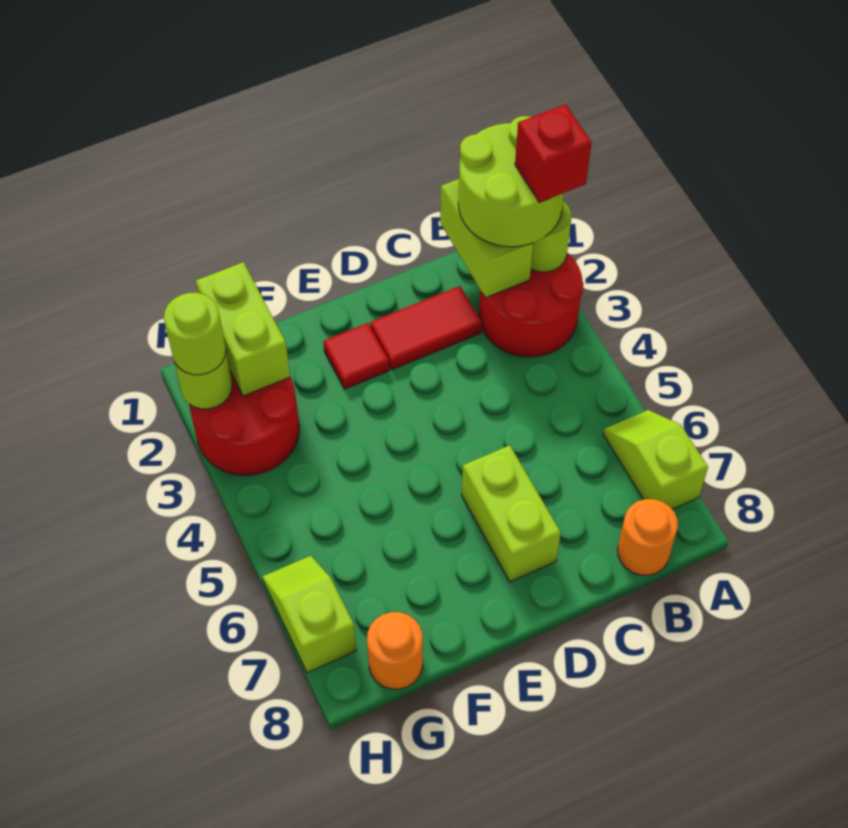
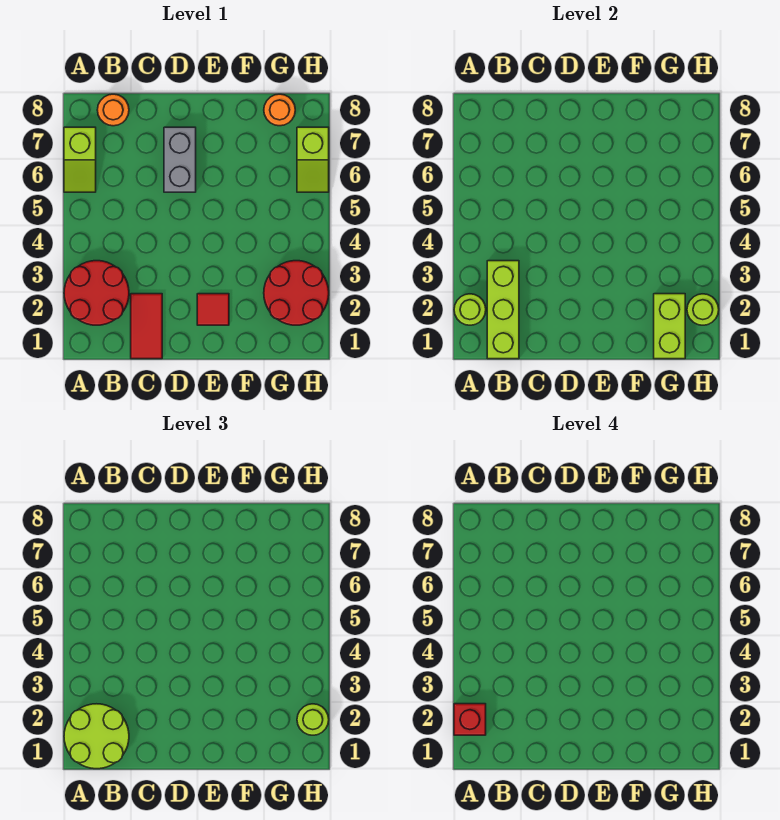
lime 1x2 brick [440,179,533,298] -> lime 1x3 brick [487,261,519,359]
red 1x2 tile [370,286,482,370] -> red 1x2 tile turned to [131,294,162,359]
lime 1x2 brick [462,445,561,582] -> grey 1x2 brick [164,127,196,192]

